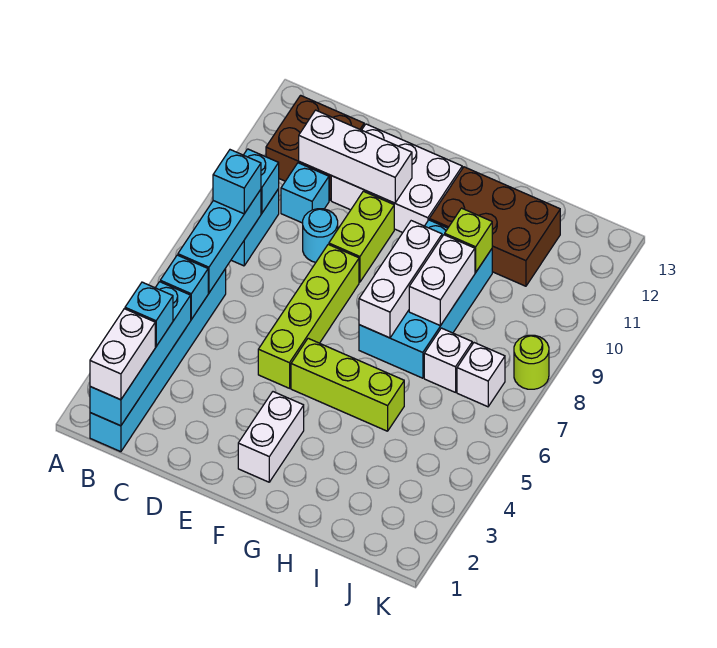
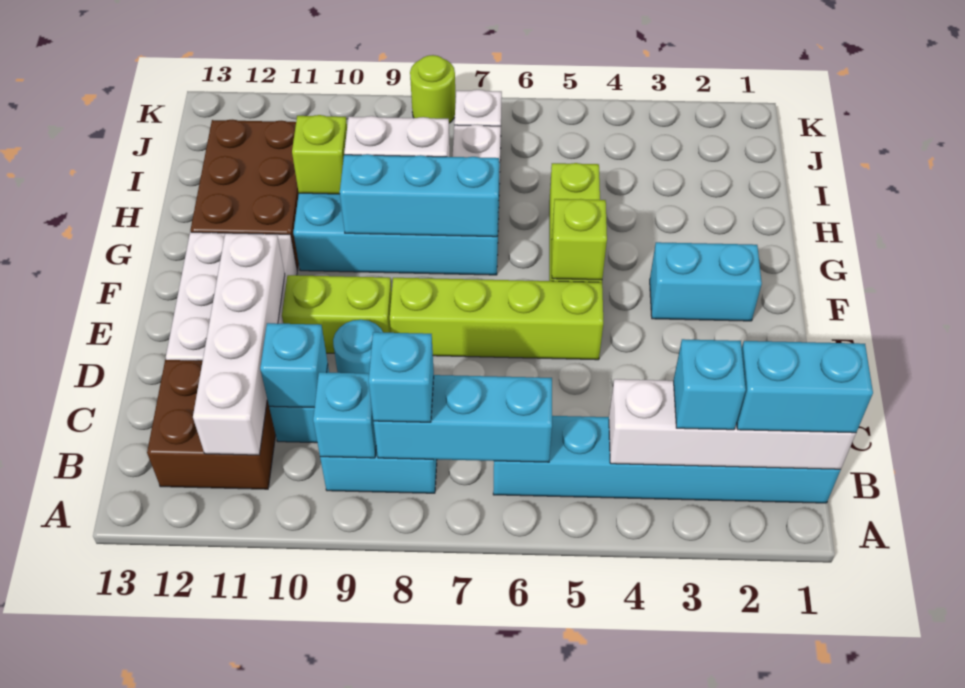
cyan 1x4 brick [90,282,191,426] -> white 1x4 brick [609,379,856,470]
white 1x2 brick [90,309,155,400] -> cyan 1x2 brick [737,341,873,433]
cyan 1x1 brick [160,255,208,319] -> cyan 1x1 brick moved to [260,323,328,407]
white 1x3 brick [299,110,412,203] -> white 1x4 brick [193,233,285,455]
white 1x2 brick [238,392,304,482] -> cyan 1x2 brick [650,242,762,321]
none -> lime 1x1 brick [552,199,607,280]
white 1x3 brick [359,221,442,338] -> cyan 1x3 brick [340,154,499,237]

